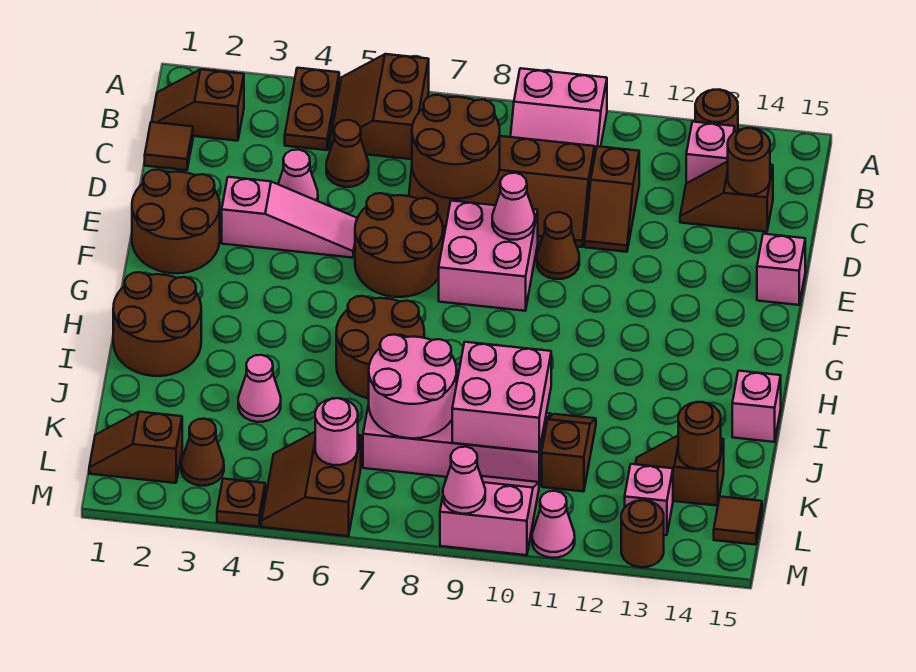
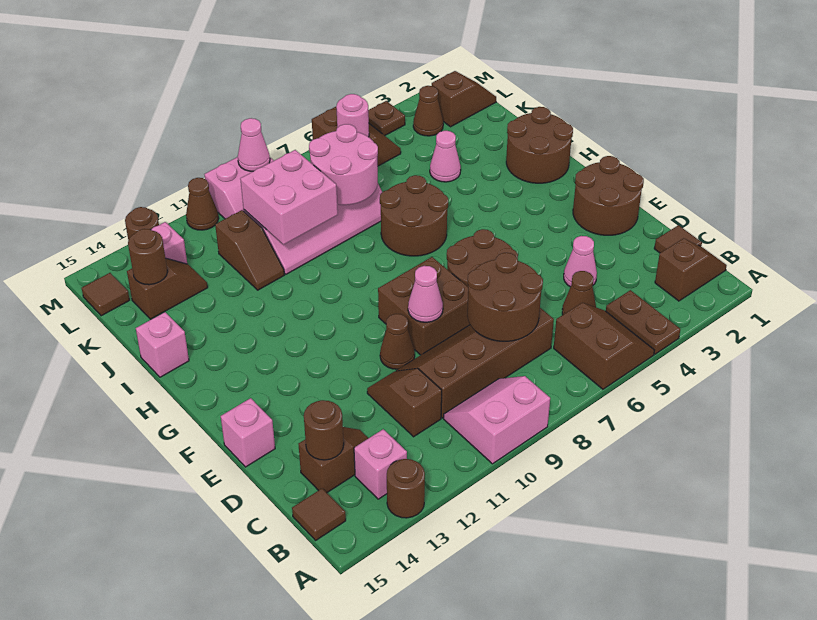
none -> brown 1x1 tile [292,488,346,540]
pink 1x3 slope [222,177,357,258] -> none
pink 2x2 brick [439,201,538,311] -> brown 2x2 brick [378,257,470,355]
pink 1x1 cone [532,491,575,558] -> brown 1x1 cone [186,178,219,230]

